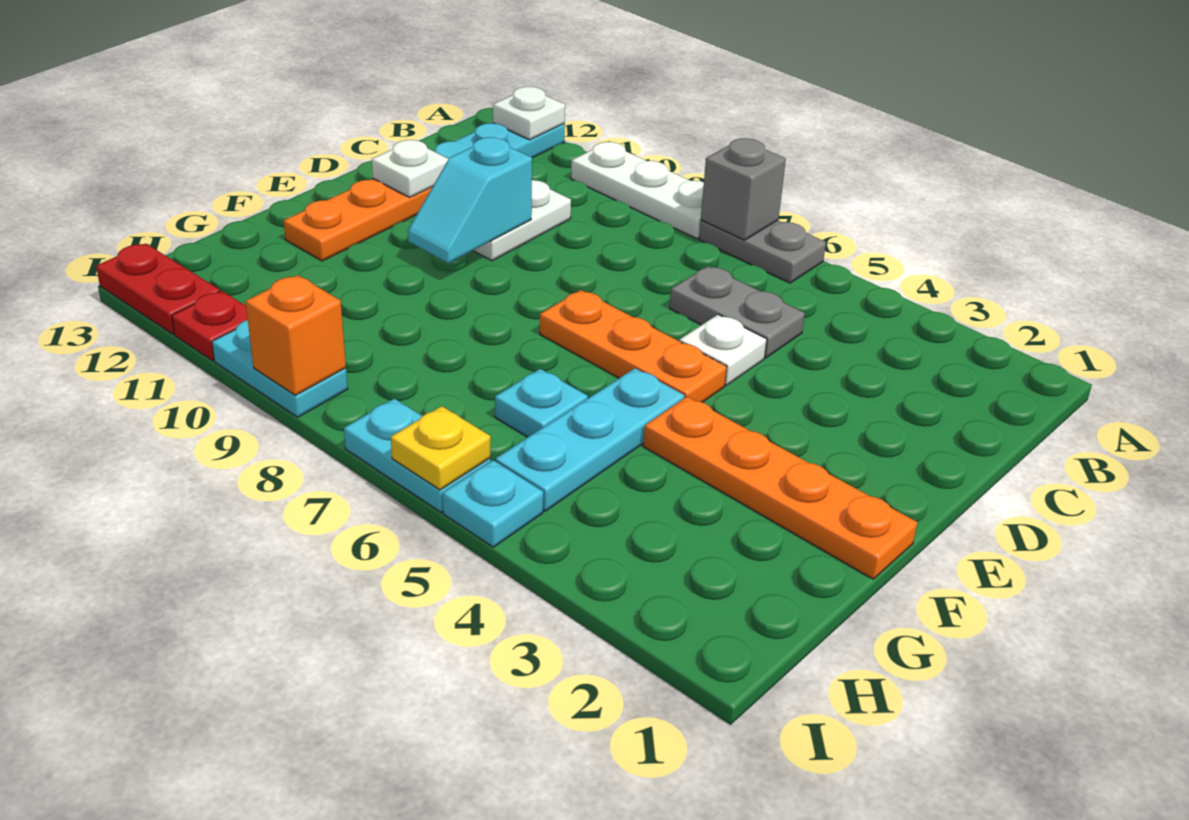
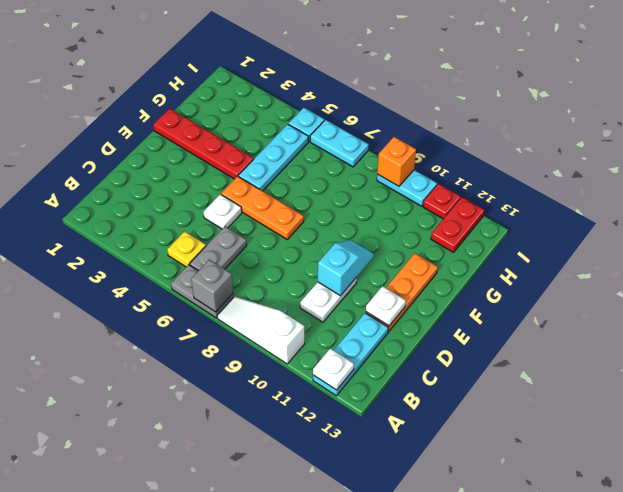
white 1x3 plate [571,142,704,239] -> white 1x3 slope [217,297,305,364]
grey 1x2 plate [670,266,805,358] -> grey 1x2 plate turned to [190,227,247,271]
orange 1x4 plate [643,397,917,579] -> red 1x4 plate [153,108,254,179]
cyan 1x1 plate [495,369,588,437] -> none
yellow 1x1 plate [391,406,490,490] -> yellow 1x1 plate moved to [167,231,206,267]
red 1x2 plate [96,244,220,334] -> red 1x2 plate turned to [431,197,484,252]

